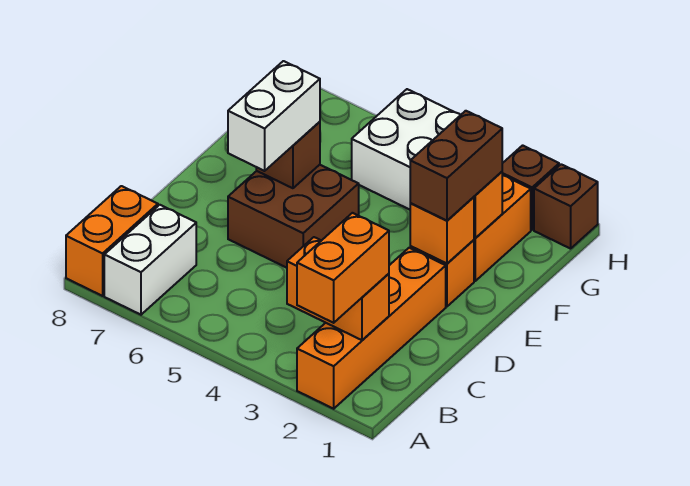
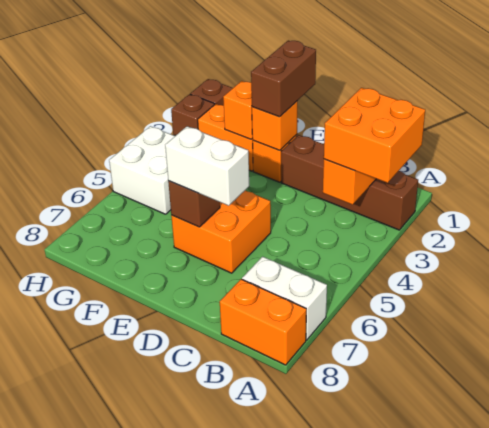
orange 1x4 brick [297,248,446,409] -> brown 1x4 brick [281,135,418,230]
orange 1x2 brick [297,213,389,323] -> orange 2x2 brick [324,88,425,183]
brown 2x2 brick [228,165,359,268] -> orange 2x2 brick [171,191,271,273]
brown 1x2 brick [410,111,502,221] -> brown 1x2 brick turned to [251,40,316,117]

